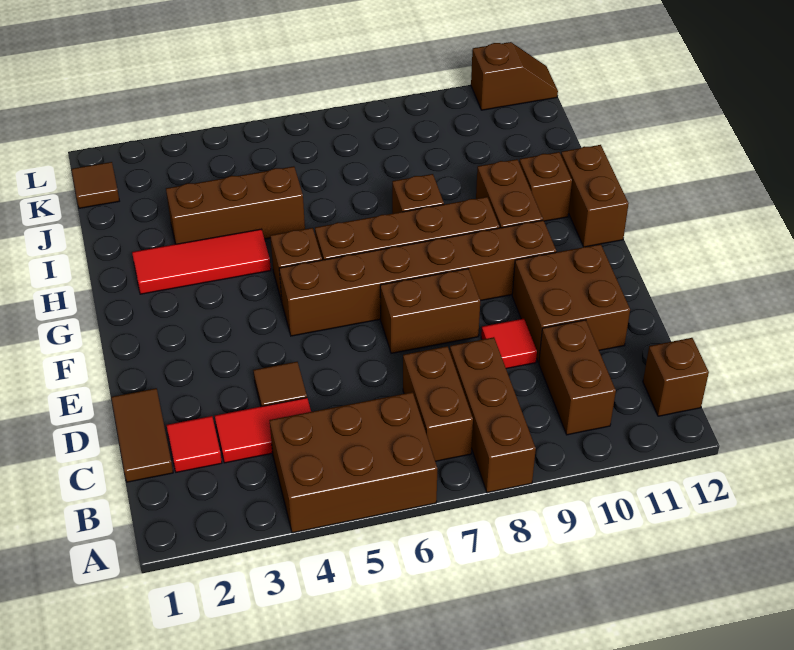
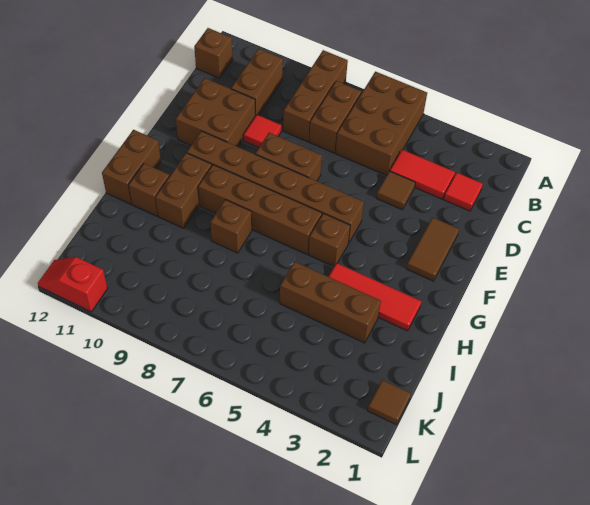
brown 2x3 brick [269,392,438,533] -> brown 2x3 brick turned to [336,72,427,176]
brown 1x2 tile [111,388,173,482] -> brown 1x2 tile moved to [406,217,459,281]
brown 1x2 slope [471,42,558,110] -> red 1x2 slope [38,257,108,312]

